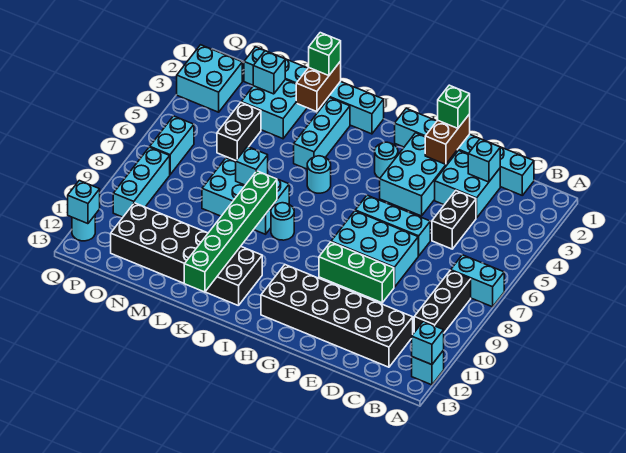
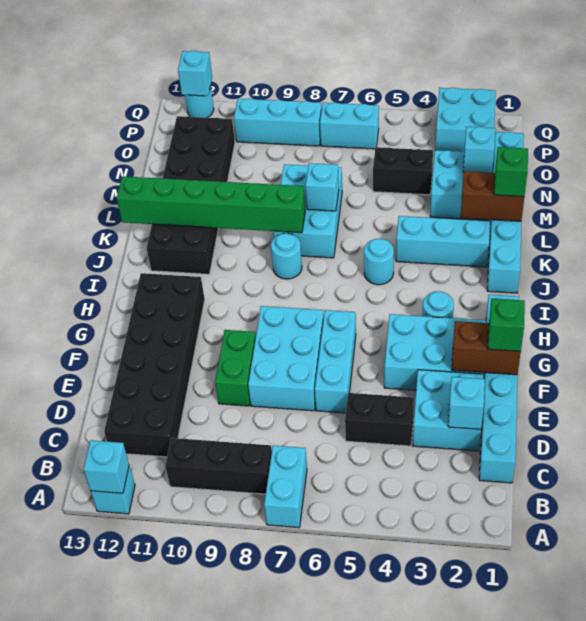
green 1x3 brick [319,242,394,303] -> green 1x2 brick [215,330,256,406]

